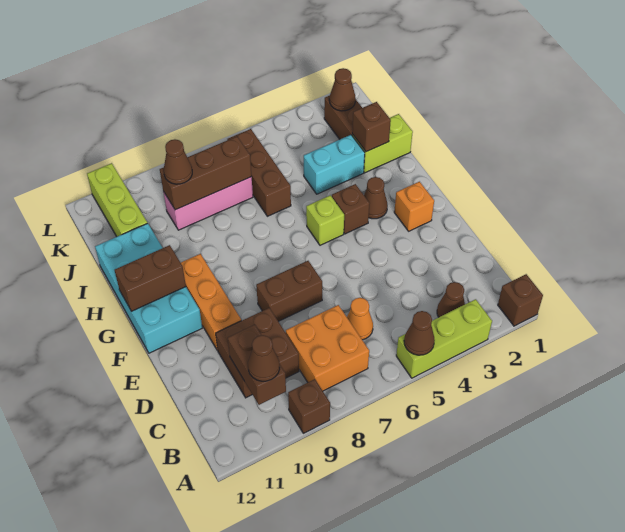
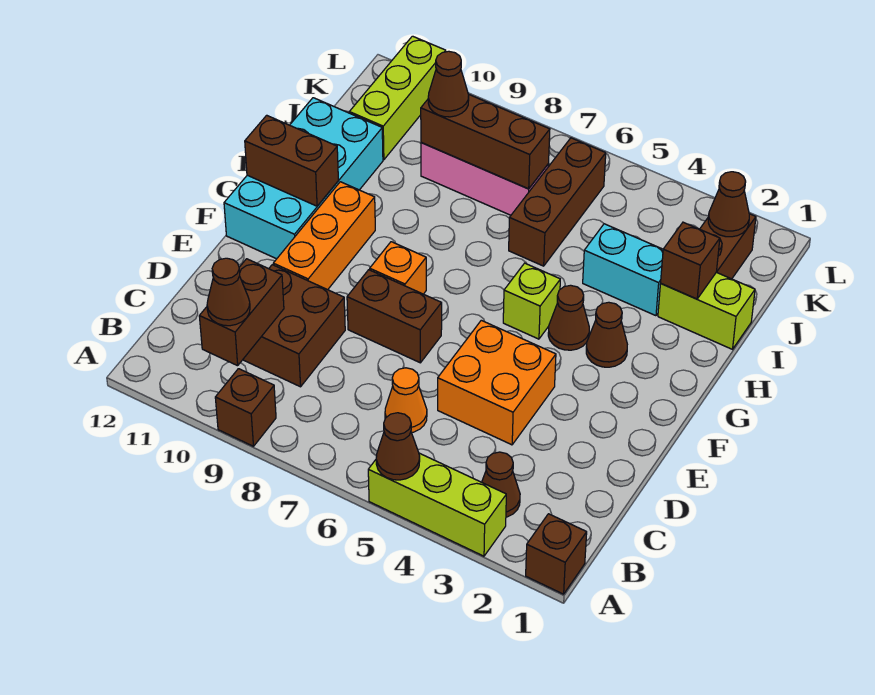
orange 2x2 brick [286,305,369,391] -> orange 2x2 brick moved to [438,320,556,445]
orange 1x1 brick [394,182,434,231] -> orange 1x1 brick moved to [370,242,426,294]
brown 1x1 brick [332,184,370,234] -> brown 1x1 cone [548,285,589,350]

